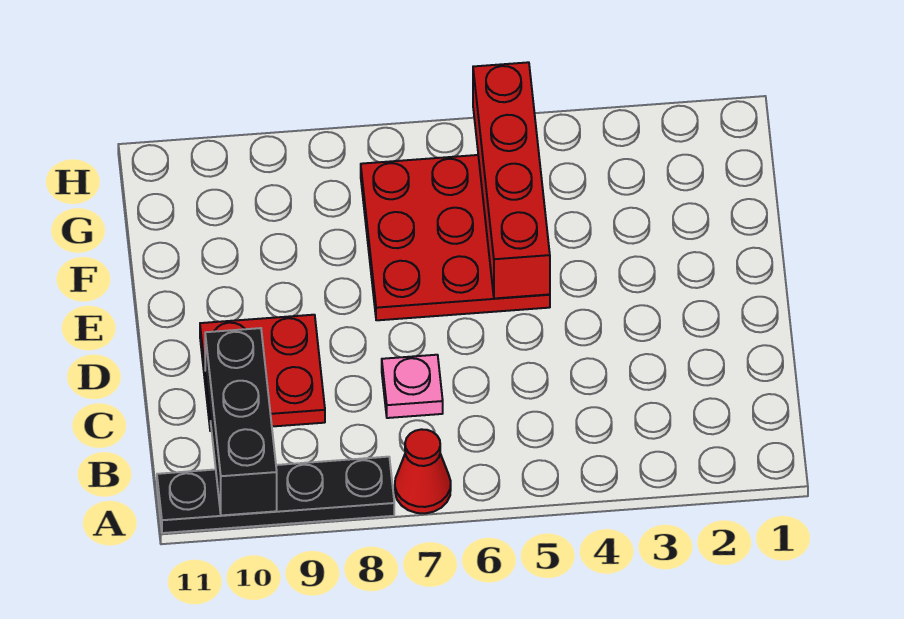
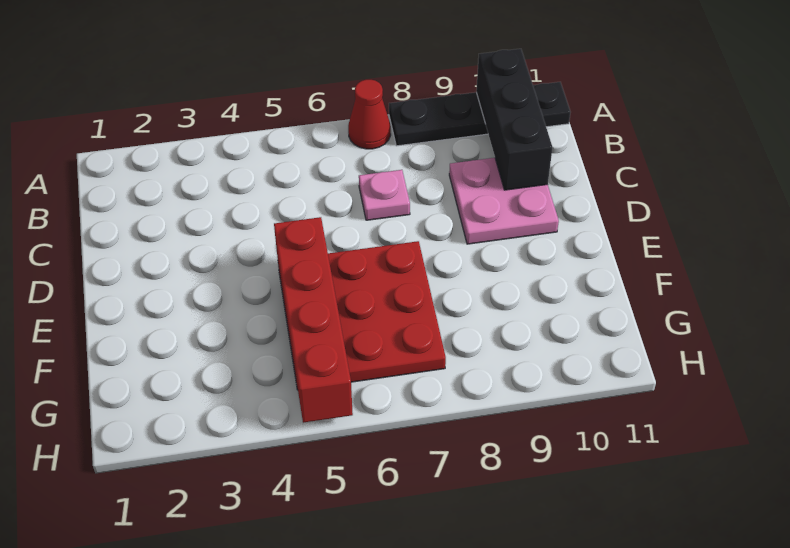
red 2x2 plate [200,315,325,431] -> pink 2x2 plate [449,158,559,244]

